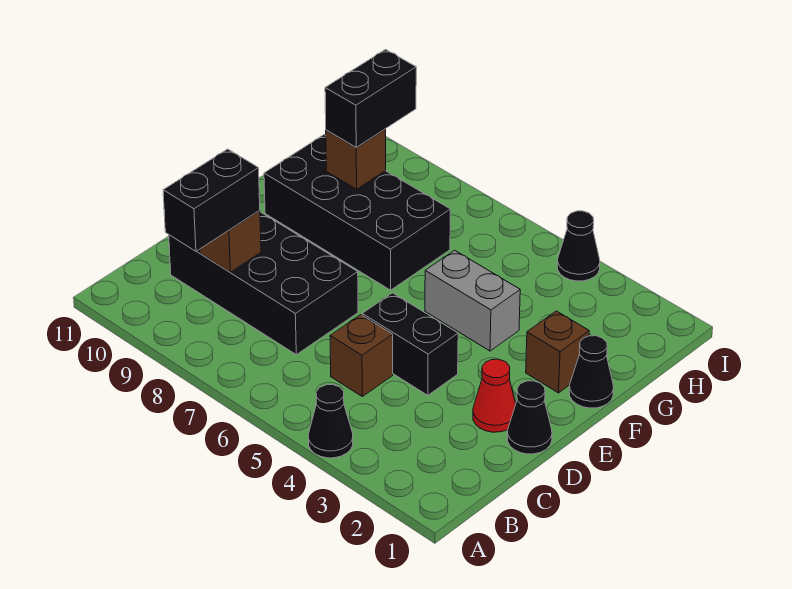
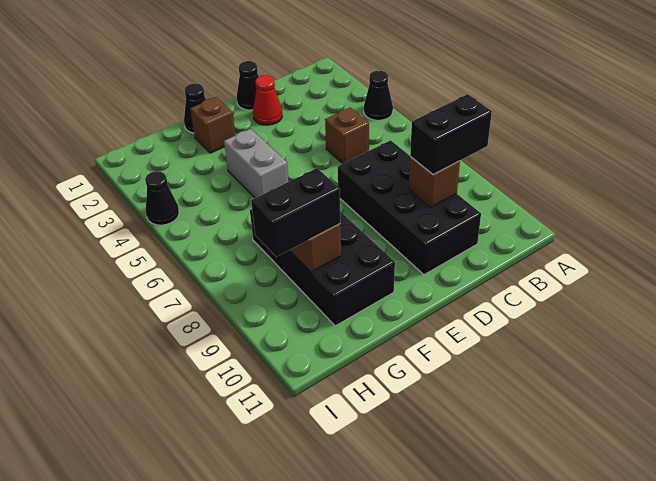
black 1x2 brick [362,293,458,395] -> none

